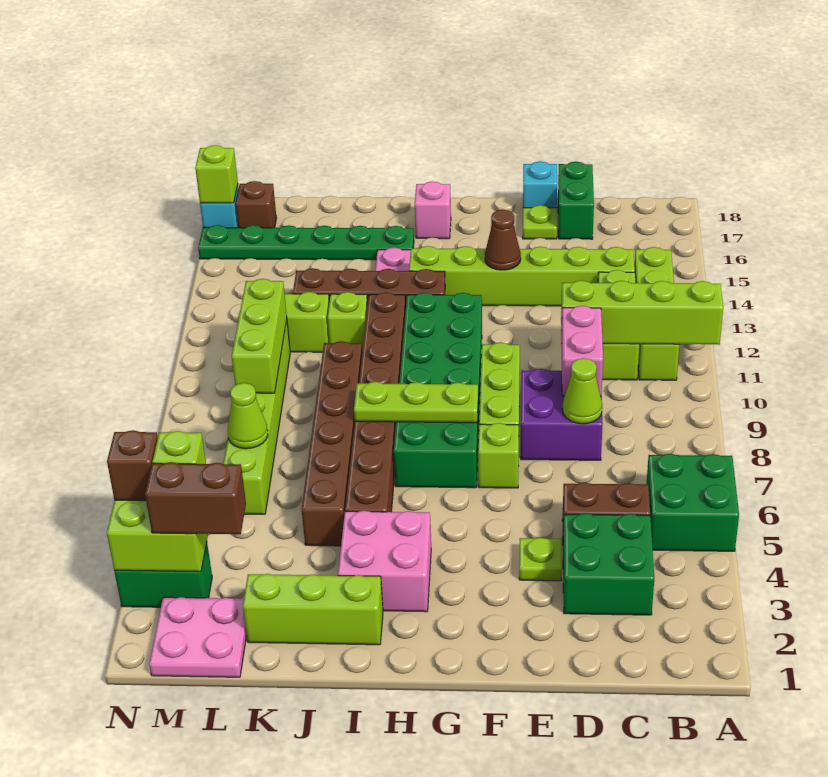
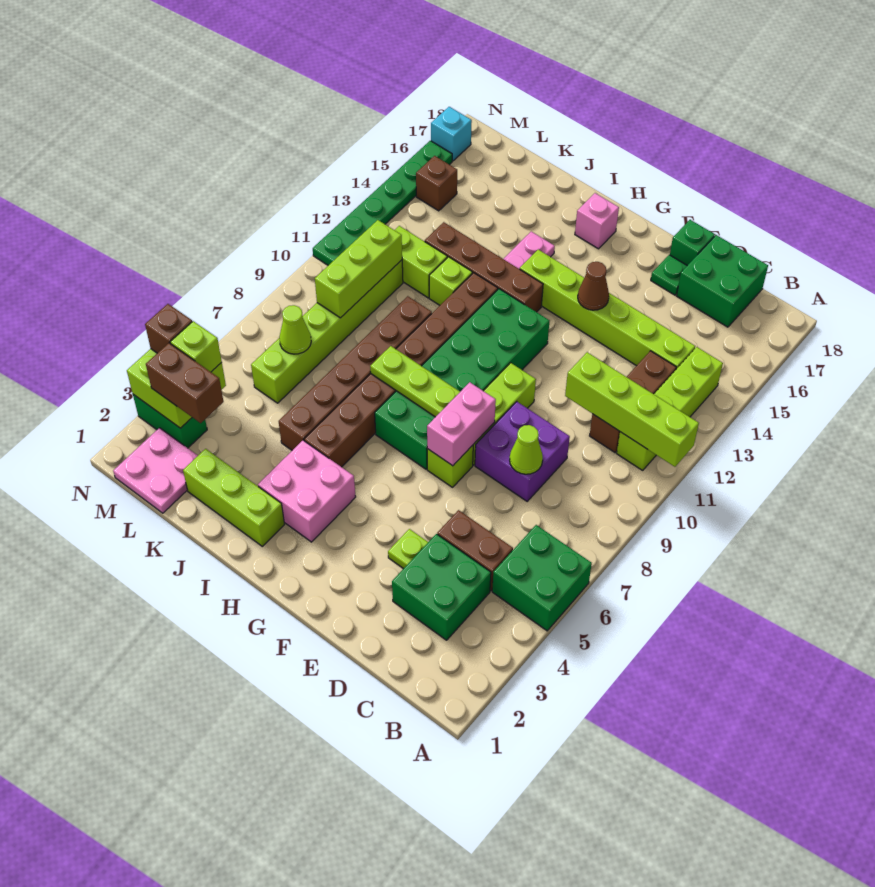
lime 1x3 brick [598,270,639,380] -> brown 1x3 brick [590,351,676,453]
pink 1x2 brick [561,306,603,396] -> pink 1x2 brick moved to [427,382,496,466]
green 1x2 brick [558,162,594,239] -> green 2x2 brick [677,235,768,327]
lime 1x1 plate [523,205,557,239] -> green 1x1 plate [651,255,687,295]
cyan 1x1 brick [523,161,557,208] -> green 1x1 brick [670,220,715,265]
green 1x6 plate [198,225,414,260] -> green 1x6 plate turned to [313,141,452,265]
brown 1x1 brick [236,181,276,228] -> brown 1x1 brick moved to [416,156,457,211]
lime 1x1 brick [195,145,238,203] -> none

